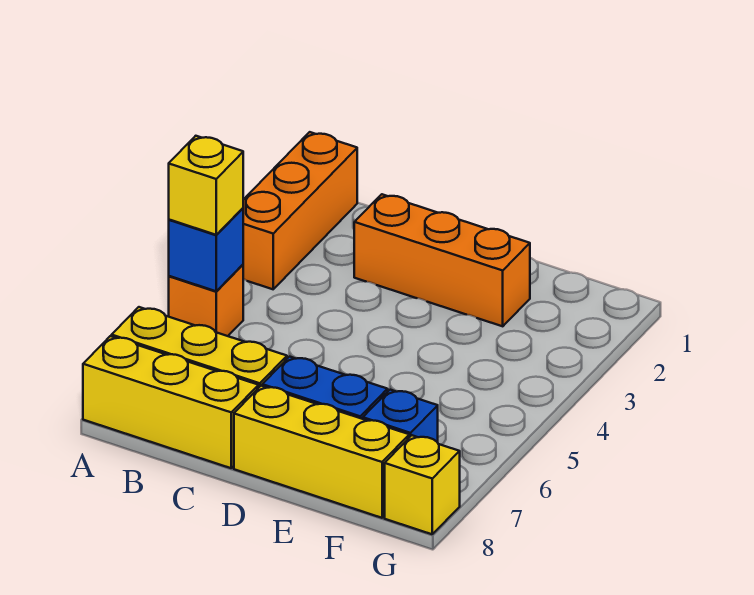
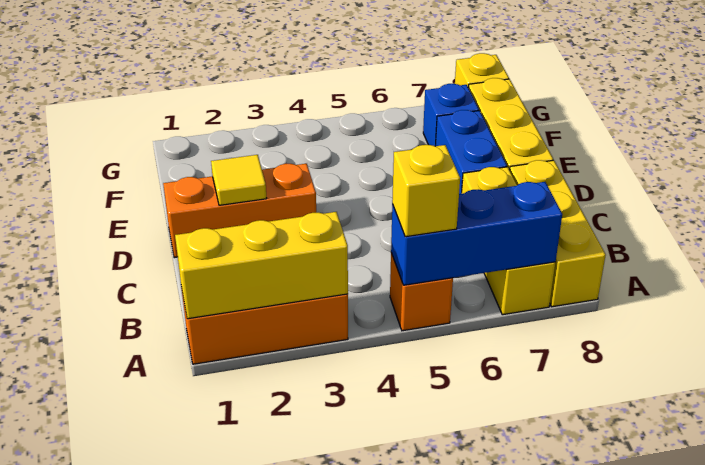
none -> yellow 1x3 brick [175,212,348,319]
blue 1x1 brick [169,208,243,291] -> blue 1x3 brick [391,182,562,285]
orange 1x3 brick [354,194,530,326] -> orange 1x3 brick turned to [163,164,316,258]
none -> yellow 1x1 tile [211,155,267,205]

